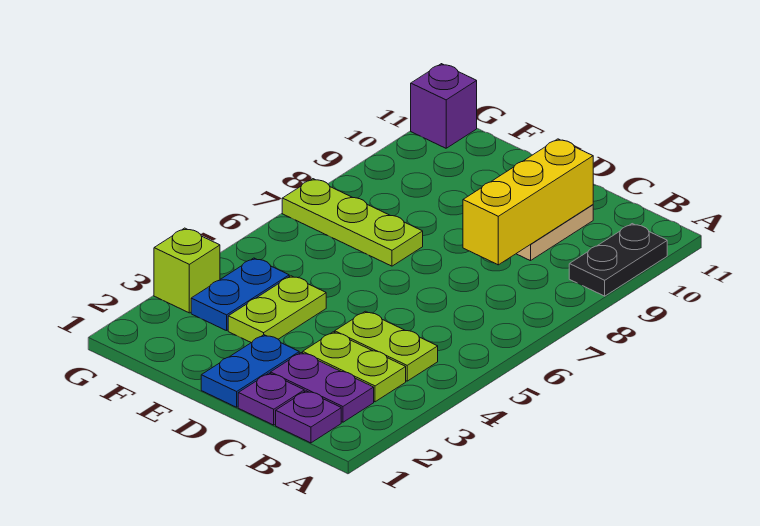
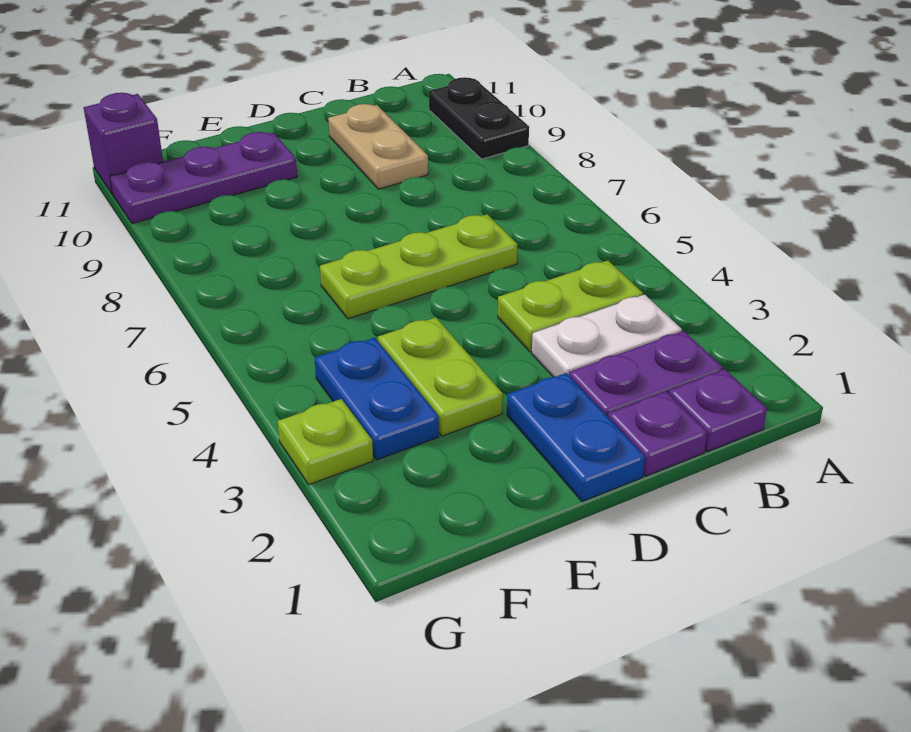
lime 1x2 plate [303,332,406,402] -> white 1x2 plate [532,295,682,377]
yellow 1x3 brick [463,139,593,265] -> none
lime 1x3 plate [282,179,423,266] -> lime 1x3 plate moved to [320,214,518,319]
none -> purple 1x3 plate [110,132,297,224]
lime 1x1 brick [154,228,220,313] -> lime 1x1 plate [278,399,373,485]

